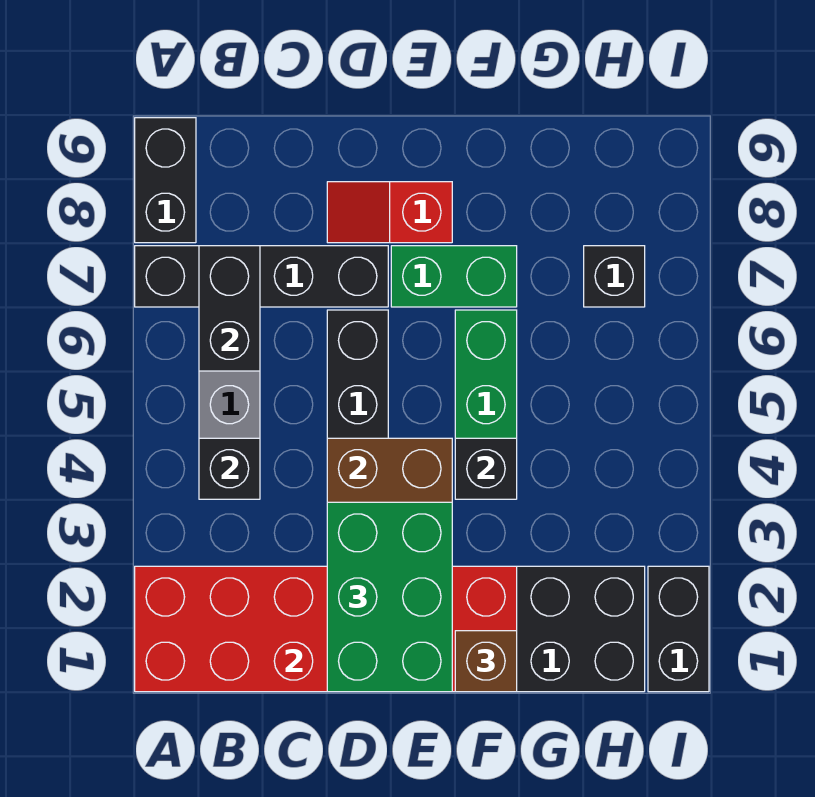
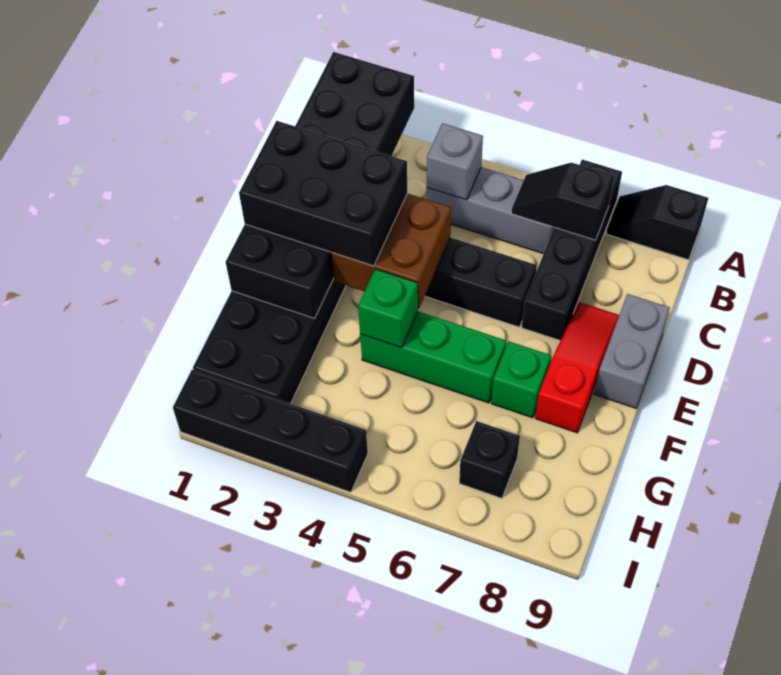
red 2x6 brick [135,566,517,692] -> black 2x6 brick [226,52,414,318]
black 1x2 brick [135,118,196,243] -> black 1x2 slope [606,185,708,260]
black 1x1 brick [199,438,260,499] -> grey 1x1 brick [427,123,483,200]
black 1x2 brick [199,246,260,371] -> black 1x2 slope [511,163,614,240]
green 2x3 brick [327,502,452,692] -> black 2x3 brick [239,121,407,266]
red 1x2 slope [327,182,452,243] -> red 1x3 slope [535,302,619,433]
none -> grey 1x2 brick [594,294,670,408]
green 1x2 brick [391,246,517,307] -> green 1x1 brick [491,341,551,418]
brown 1x1 brick [455,631,517,692] -> none
black 1x1 brick [455,438,517,499] -> green 1x1 brick [358,269,418,348]
black 1x2 brick [648,566,709,692] -> black 1x4 brick [173,370,368,492]

